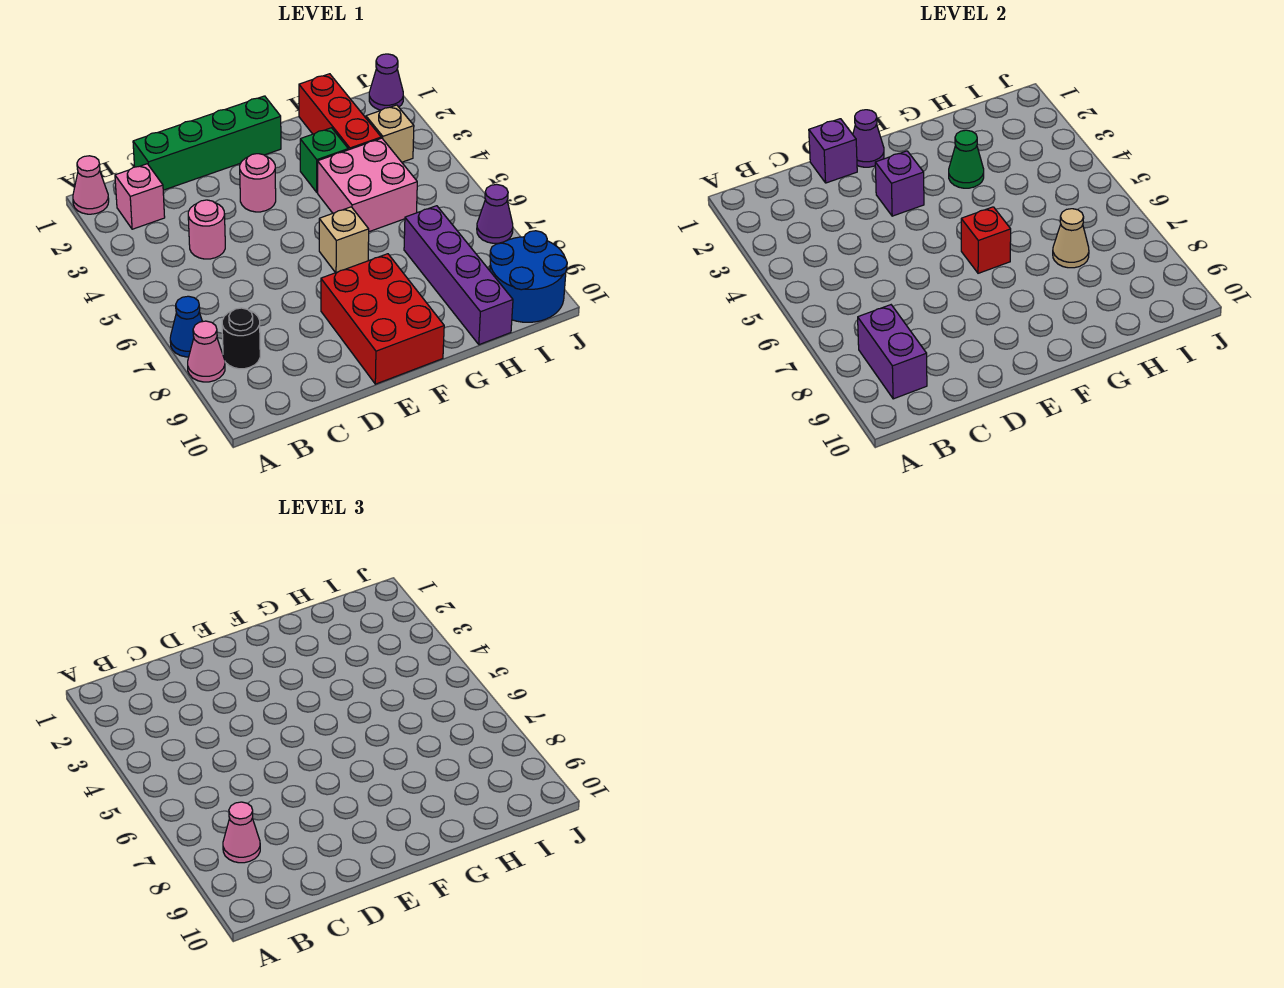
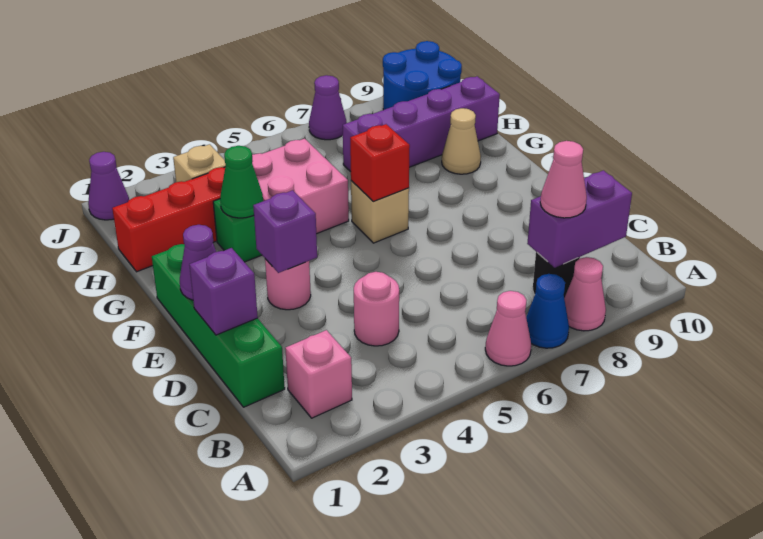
pink 1x1 cone [73,156,109,214] -> pink 1x1 cone moved to [485,291,531,366]
red 2x3 brick [321,254,444,384] -> none
tan 1x1 cone [1053,209,1089,268] -> tan 1x1 cone moved to [442,108,481,174]

